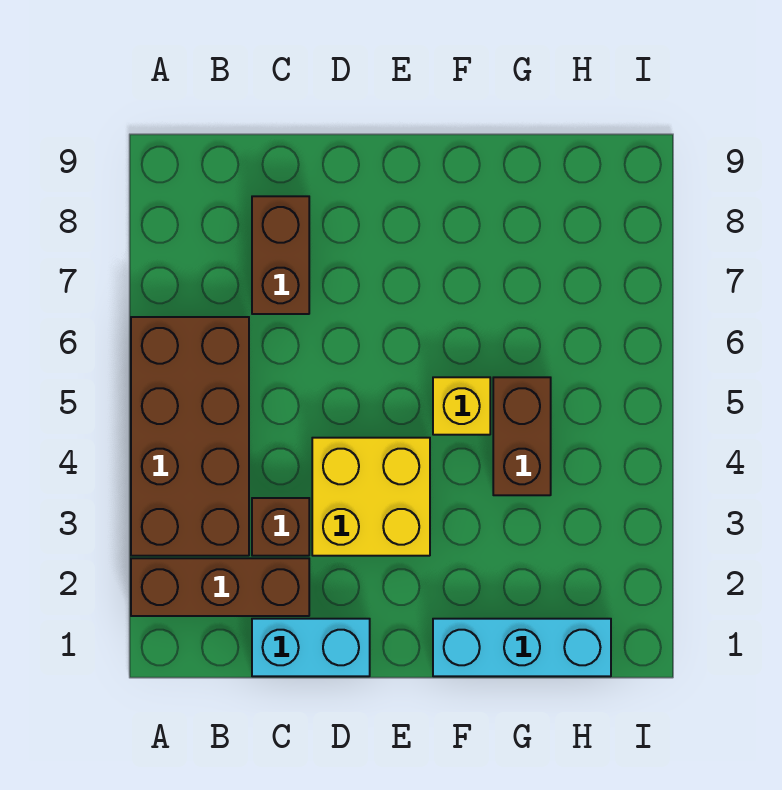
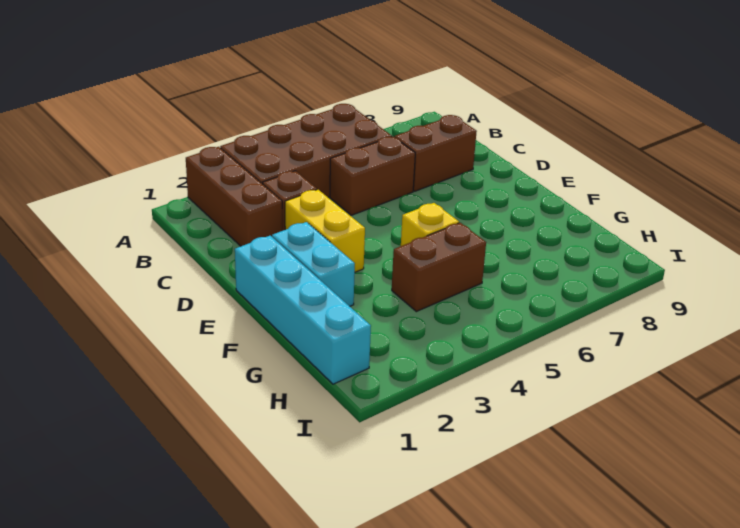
cyan 1x2 brick [252,619,370,676] -> cyan 1x2 brick moved to [272,222,355,306]
none -> brown 1x2 brick [330,137,415,215]
yellow 2x2 brick [312,438,430,556] -> yellow 1x2 brick [285,190,365,272]
cyan 1x3 brick [433,619,611,676] -> cyan 1x4 brick [235,236,371,384]

